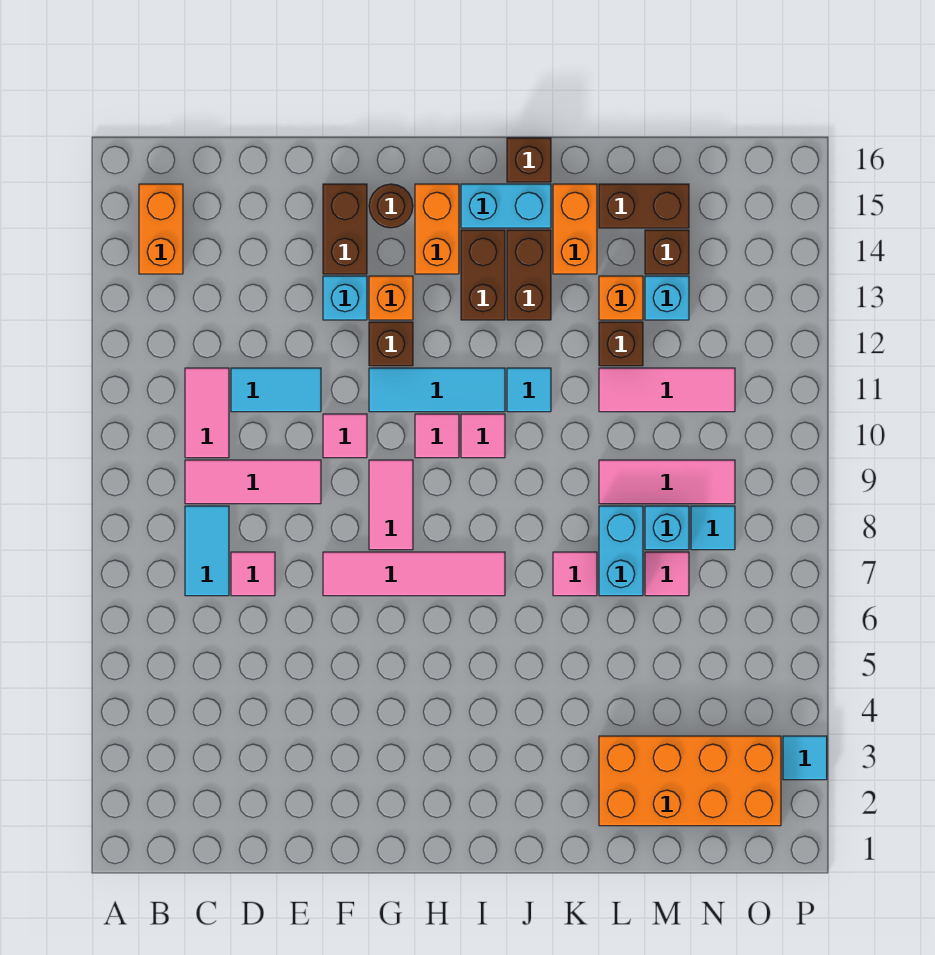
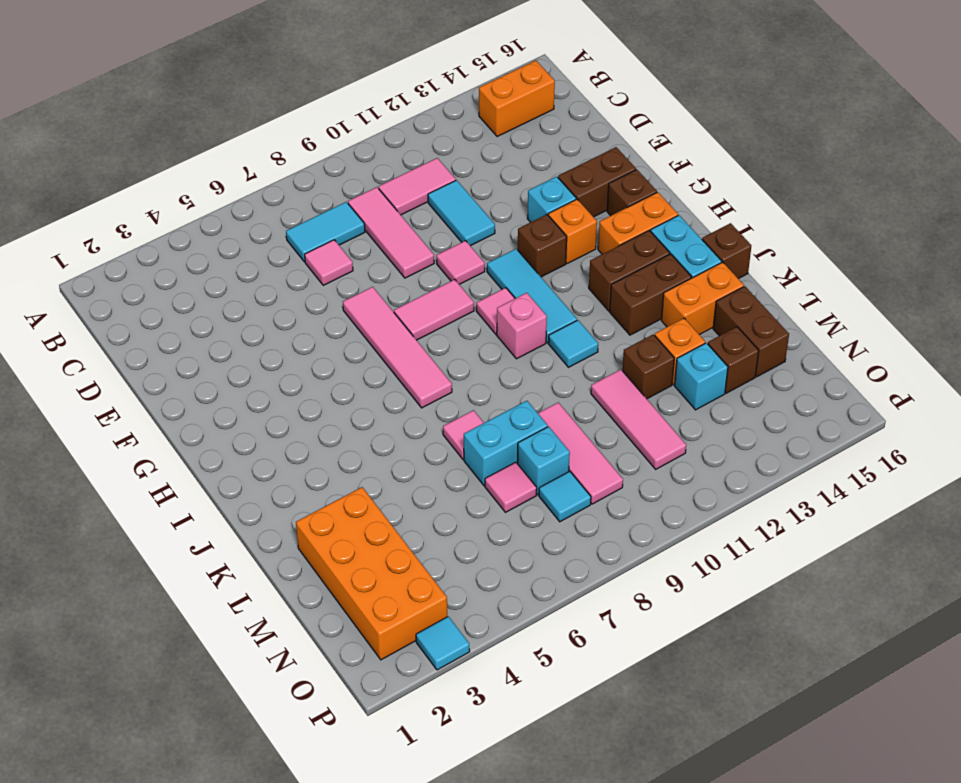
brown 1x1 round brick [369,184,413,228] -> brown 1x1 brick [607,170,657,216]
pink 1x1 tile [461,414,505,458] -> pink 1x1 brick [497,293,547,359]

